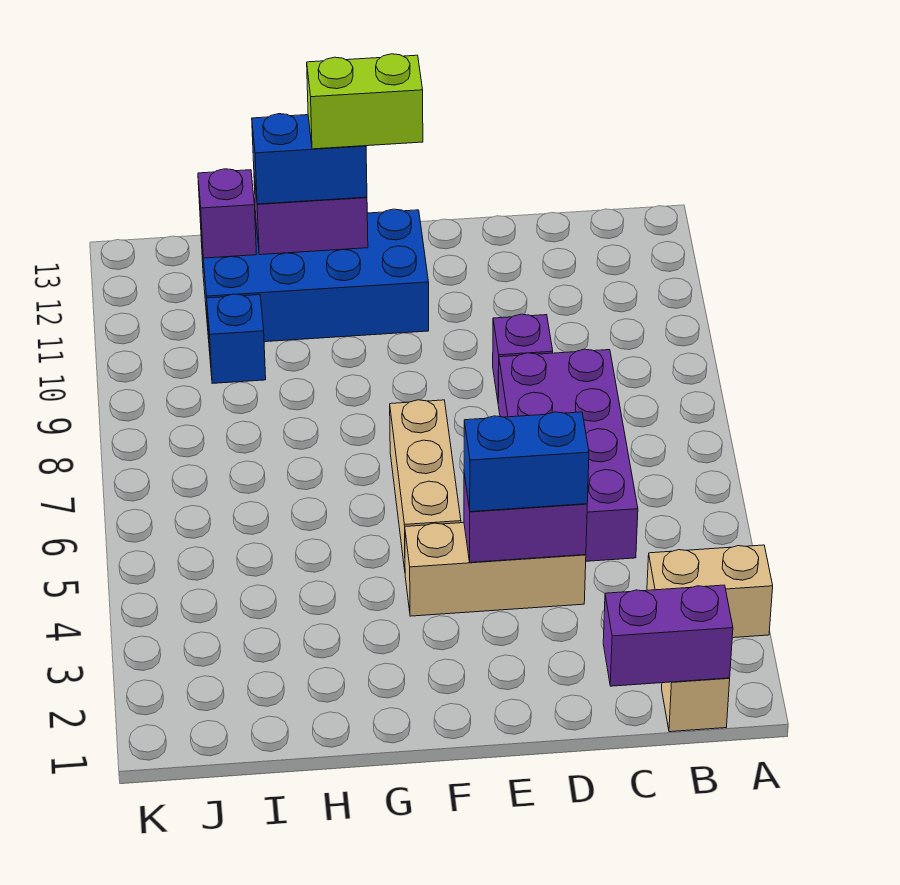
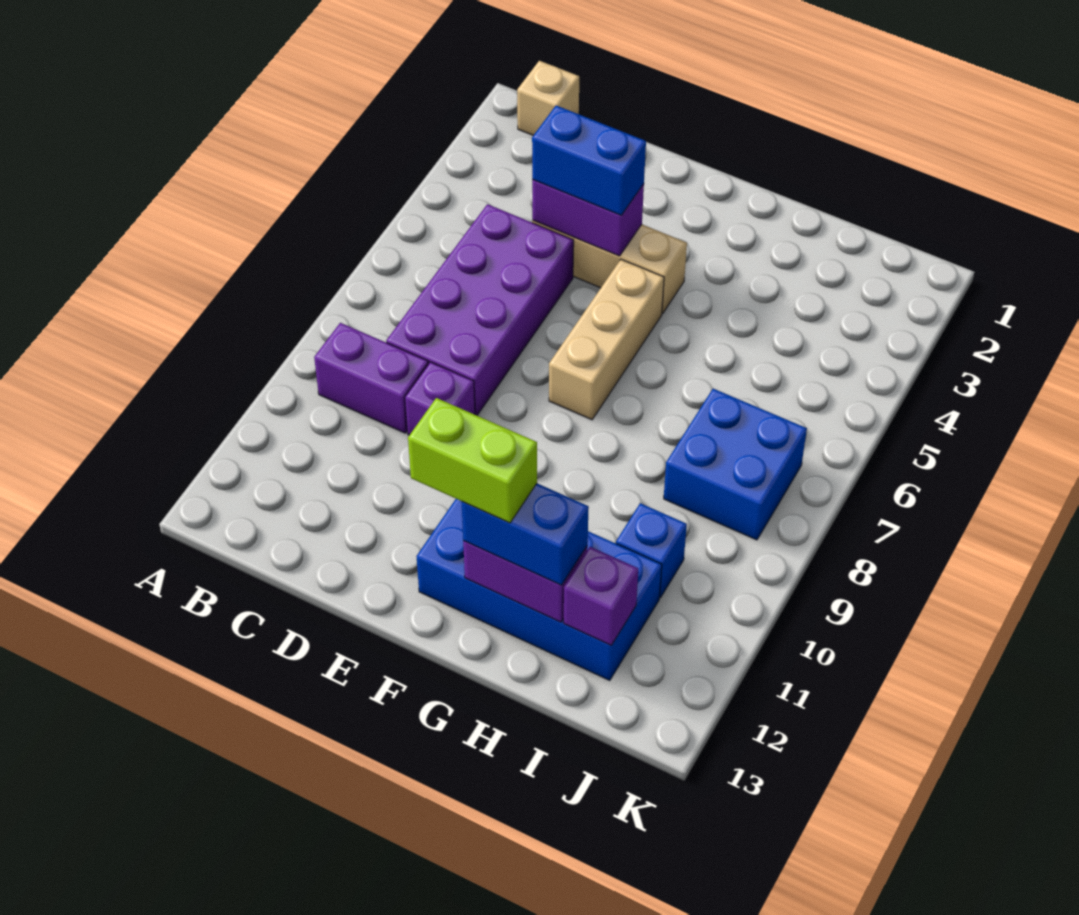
tan 1x2 brick [647,545,773,638] -> none
purple 1x2 brick [603,585,733,686] -> purple 1x2 brick moved to [314,323,428,433]
none -> blue 2x2 brick [664,389,807,540]

